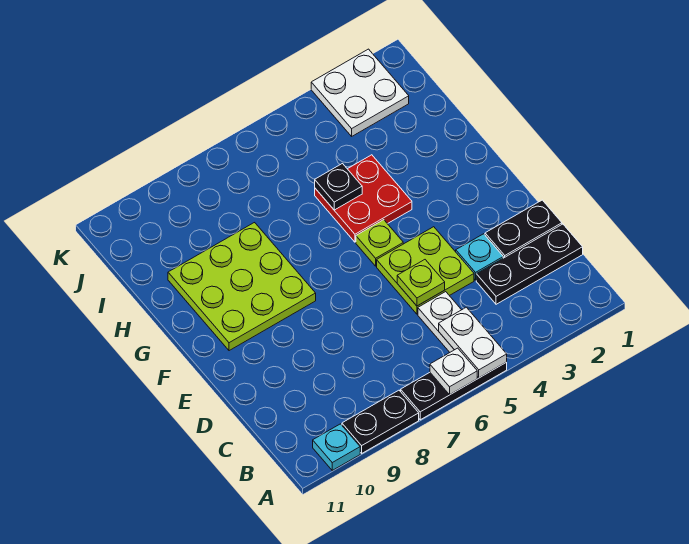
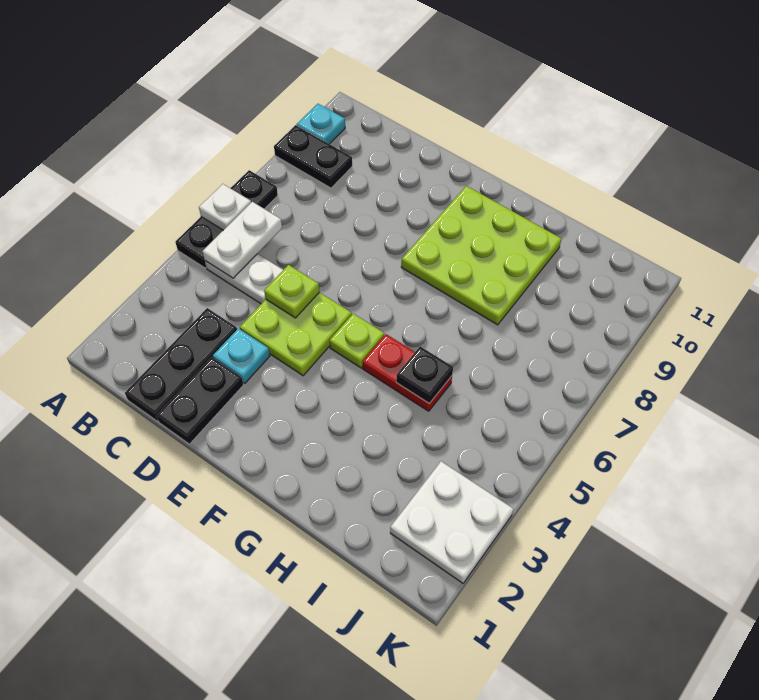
white 1x2 plate [439,307,507,378] -> white 1x2 plate turned to [203,202,282,278]
black 1x2 plate [342,390,419,453] -> black 1x2 plate turned to [274,125,352,188]
red 2x2 plate [315,155,412,242] -> red 1x2 plate [363,334,452,411]

